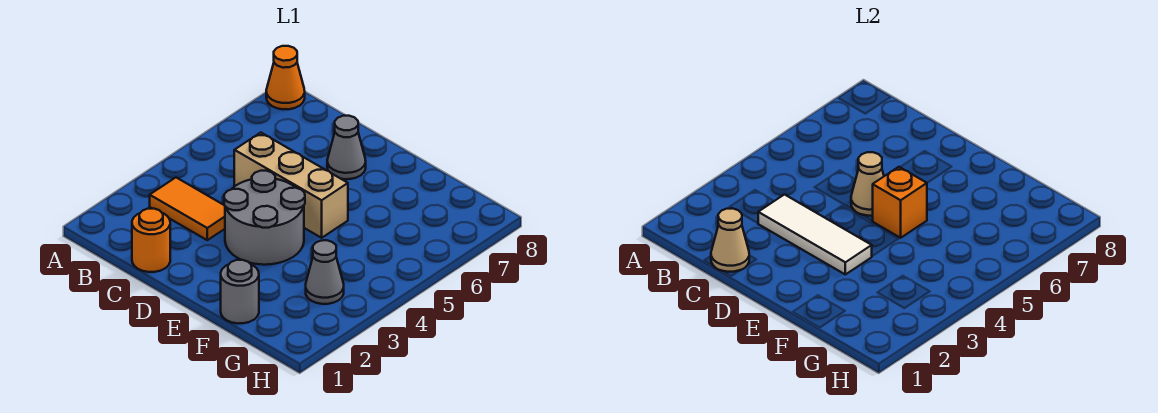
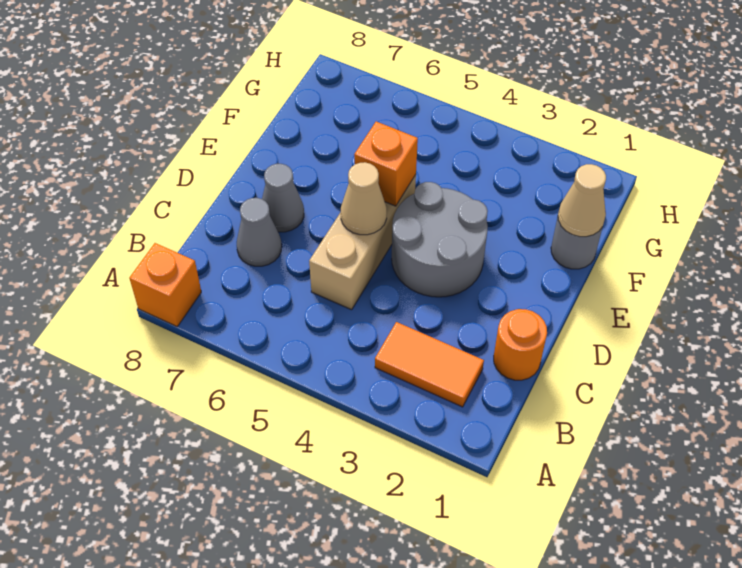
orange 1x1 cone [266,46,305,109] -> orange 1x1 brick [129,243,201,326]
orange 1x2 tile [150,178,225,240] -> orange 1x2 tile turned to [375,322,484,407]
tan 1x1 cone [711,208,749,272] -> tan 1x1 cone moved to [558,164,606,237]
white 1x3 tile [758,195,872,274] -> none
grey 1x1 cone [306,240,344,304] -> grey 1x1 cone moved to [237,198,282,266]

